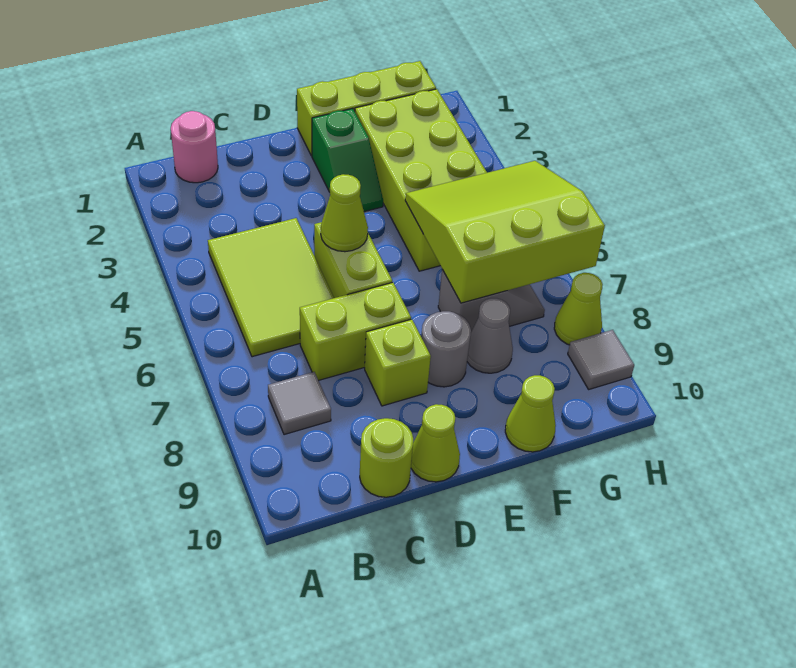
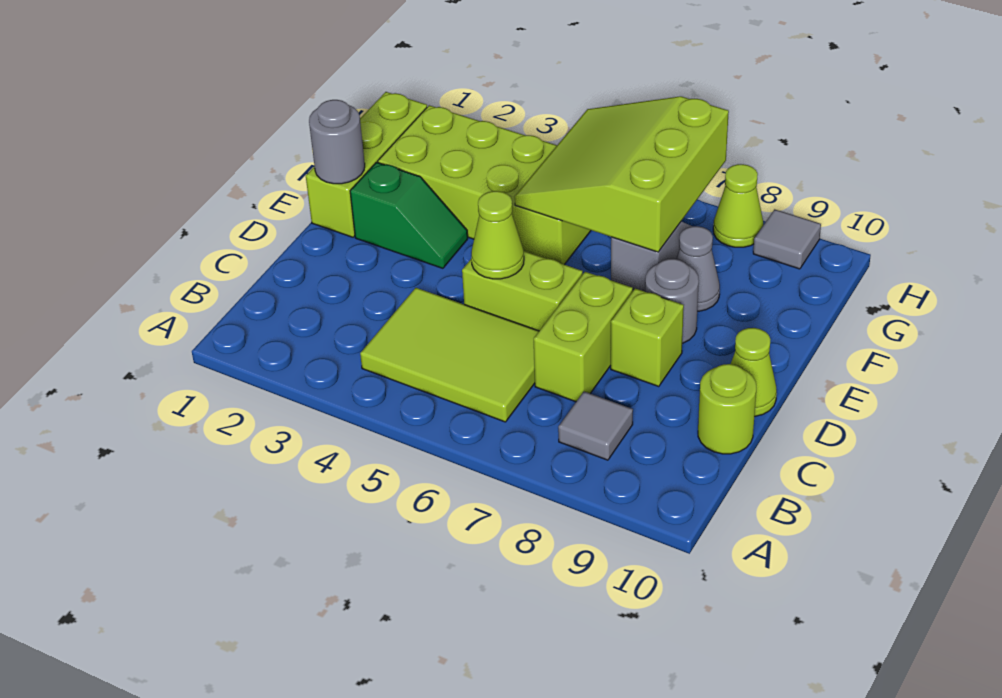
pink 1x1 round brick [171,111,218,183] -> none
none -> grey 1x1 round brick [309,100,365,184]
lime 1x1 cone [505,375,556,452] -> none

